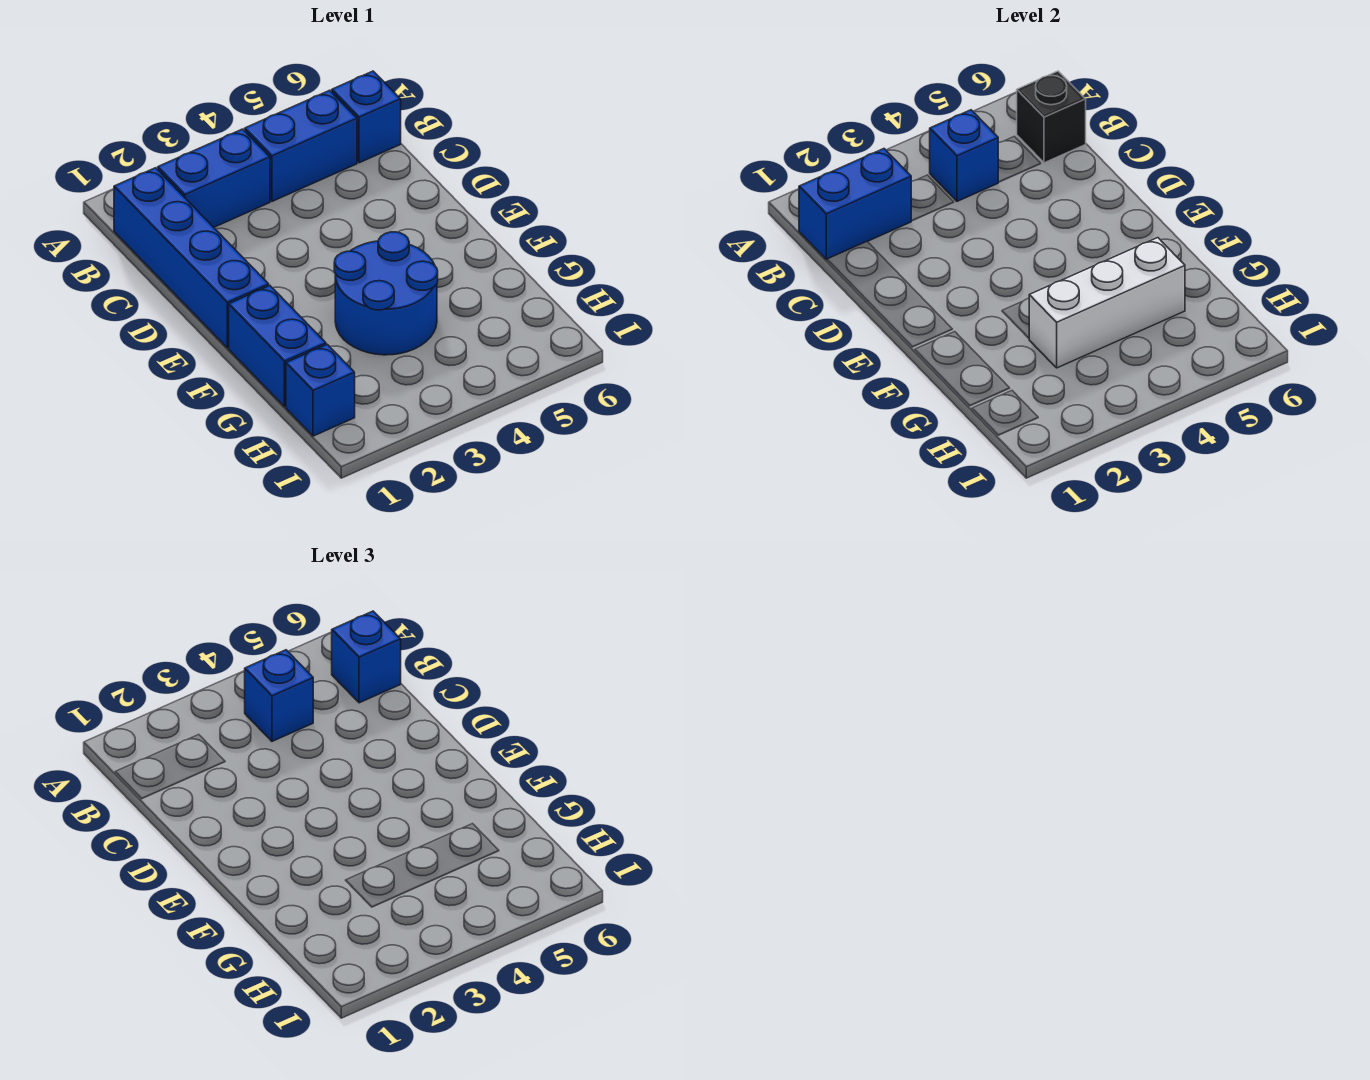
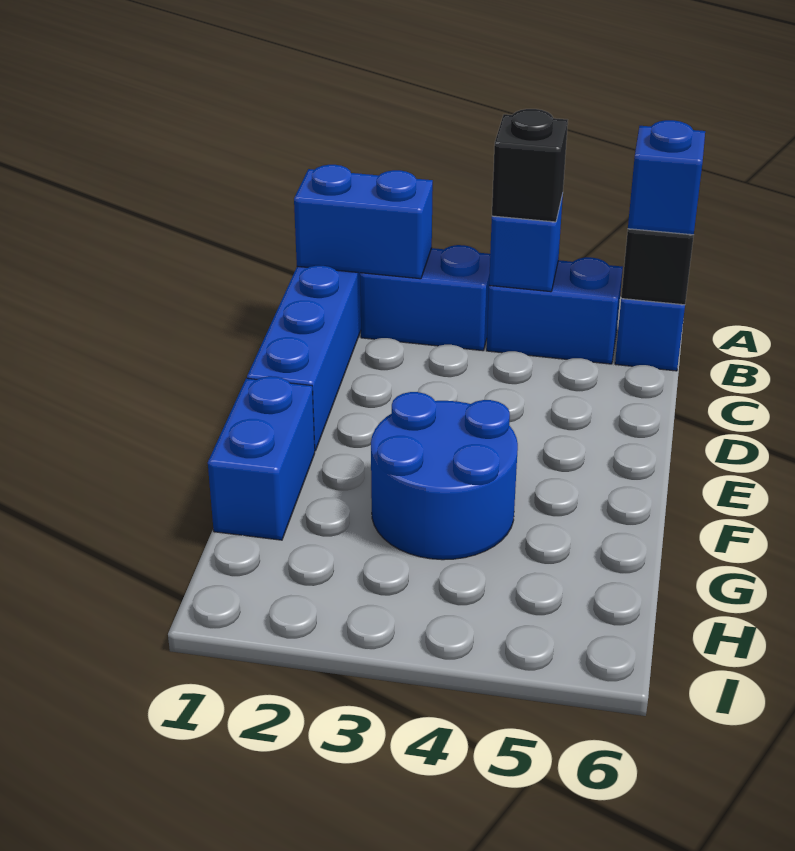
blue 1x1 brick [245,650,313,741] -> black 1x1 brick [492,109,568,222]
white 1x3 brick [1029,238,1185,368] -> none
blue 1x1 brick [286,344,355,436] -> none

